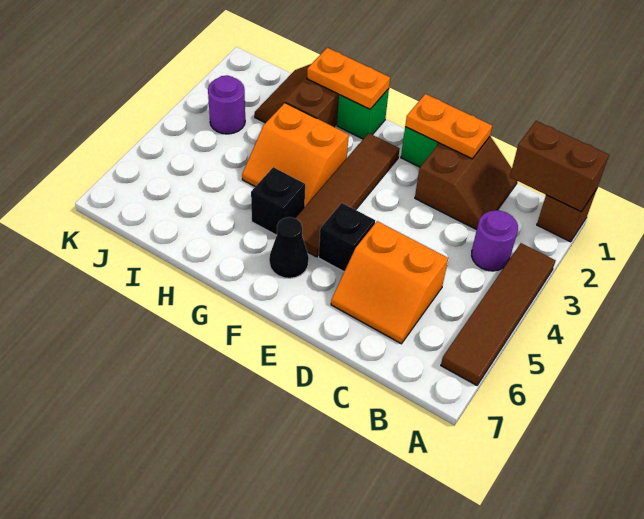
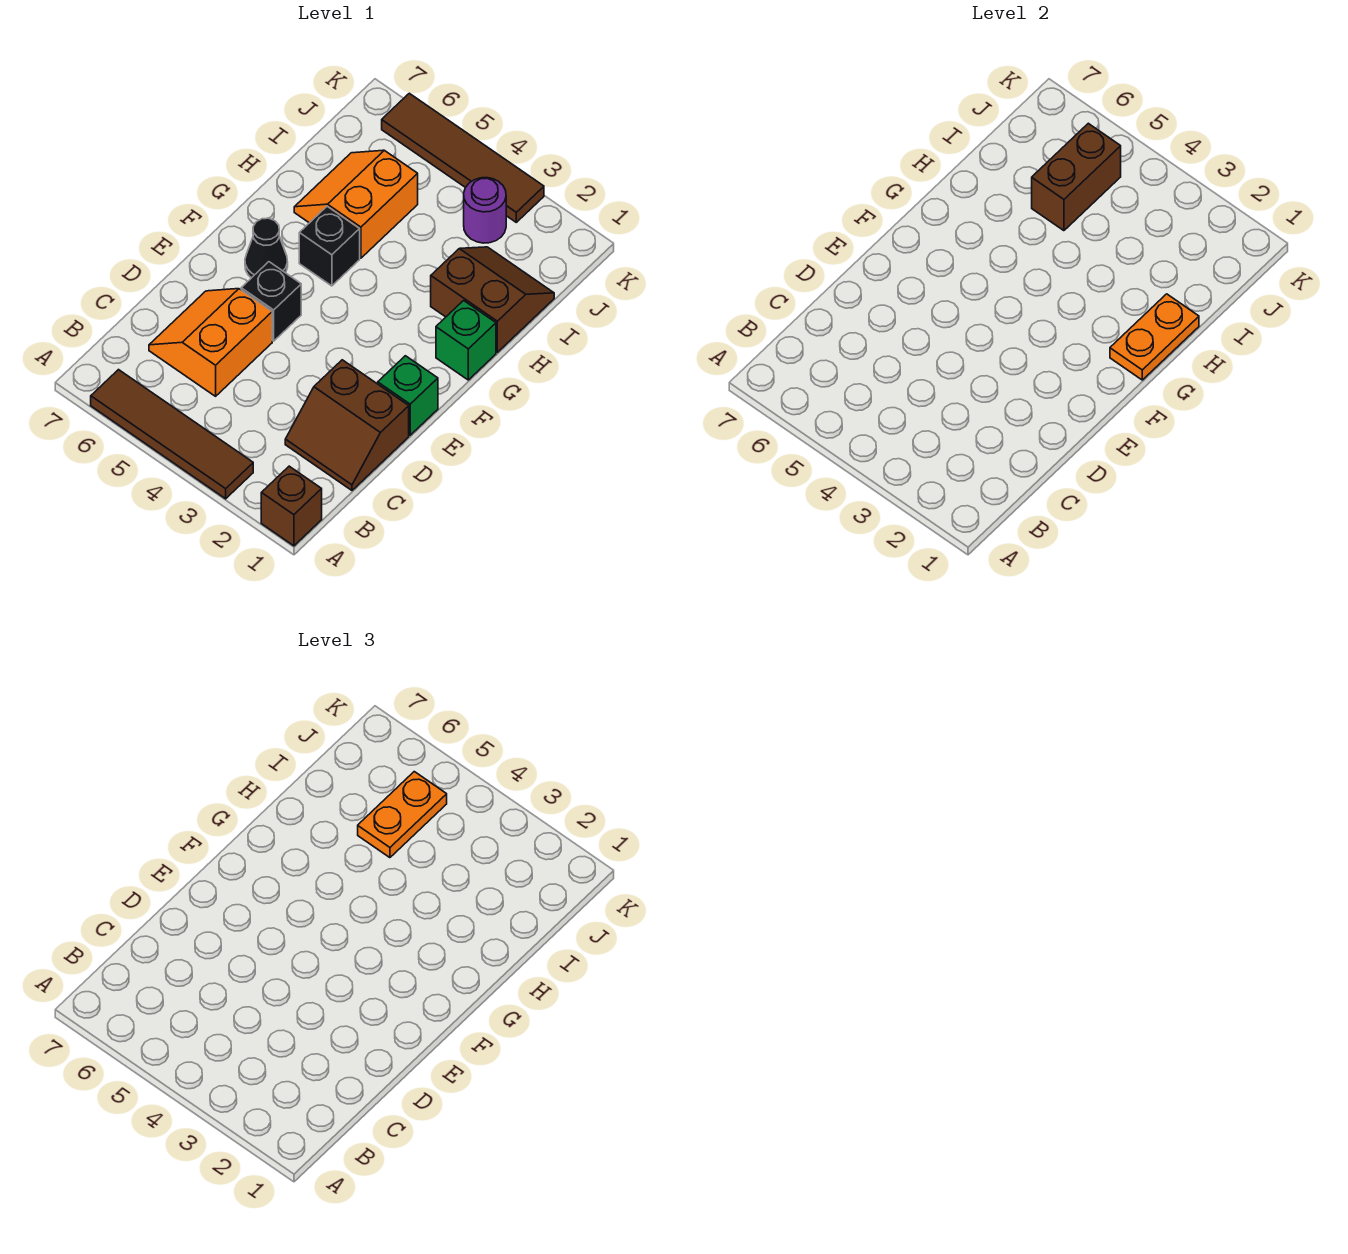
brown 1x2 brick [510,121,609,212] -> brown 1x2 brick moved to [1032,123,1121,231]
purple 1x1 round brick [472,210,518,271] -> none
orange 1x2 plate [405,94,492,159] -> orange 1x2 plate moved to [358,772,447,858]
brown 1x4 tile [295,133,400,257] -> brown 1x4 tile moved to [382,93,544,222]
orange 2x2 slope [242,103,349,206] -> orange 2x2 slope moved to [294,150,418,258]

